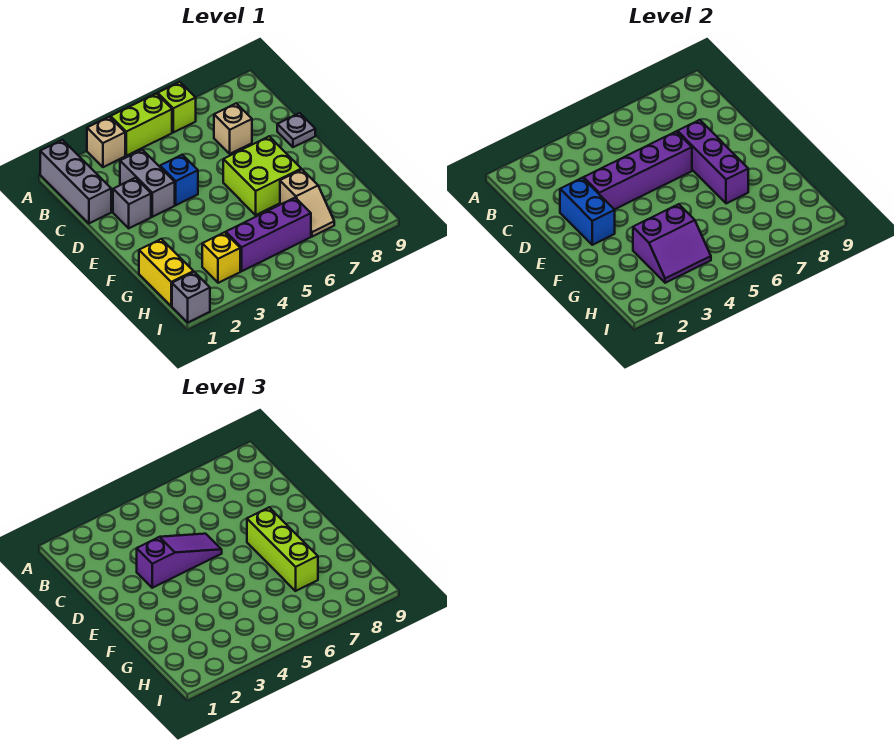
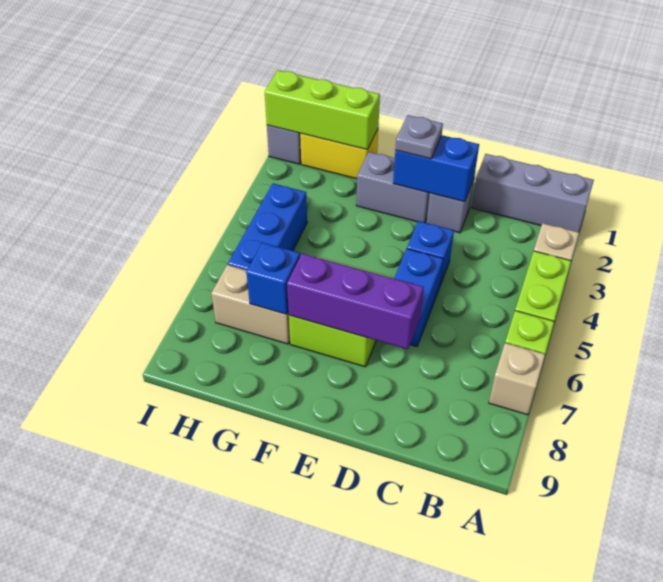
grey 1x2 brick [120,150,175,217] -> grey 1x2 brick moved to [356,152,430,223]
tan 1x1 brick [214,103,252,154] -> tan 1x1 brick moved to [489,343,545,415]
purple 1x4 brick [584,131,692,210] -> none
purple 1x3 slope [137,534,222,588] -> none
none -> blue 1x2 brick [394,249,443,347]
grey 1x1 plate [277,113,315,147] -> grey 1x1 plate moved to [395,115,443,159]
lime 1x3 brick [247,507,318,591] -> lime 1x3 brick moved to [265,70,380,150]
purple 2x2 slope [633,204,711,283] -> none
tan 1x2 slope [280,169,334,237] -> tan 1x2 brick [211,265,290,344]
none -> blue 1x1 brick [246,243,300,314]
yellow 1x1 brick [202,232,240,283] -> none
purple 1x3 brick [226,198,311,271] -> blue 1x3 brick [228,183,307,270]

